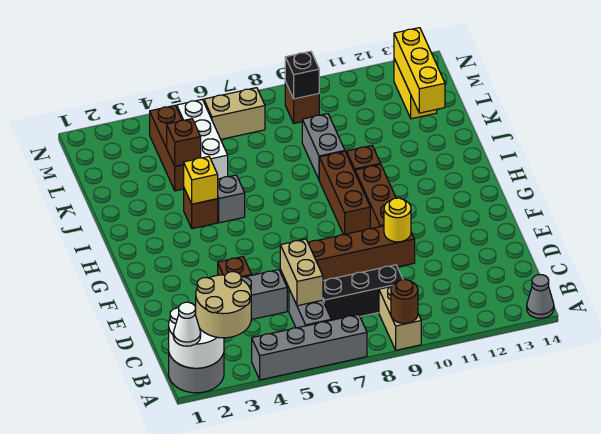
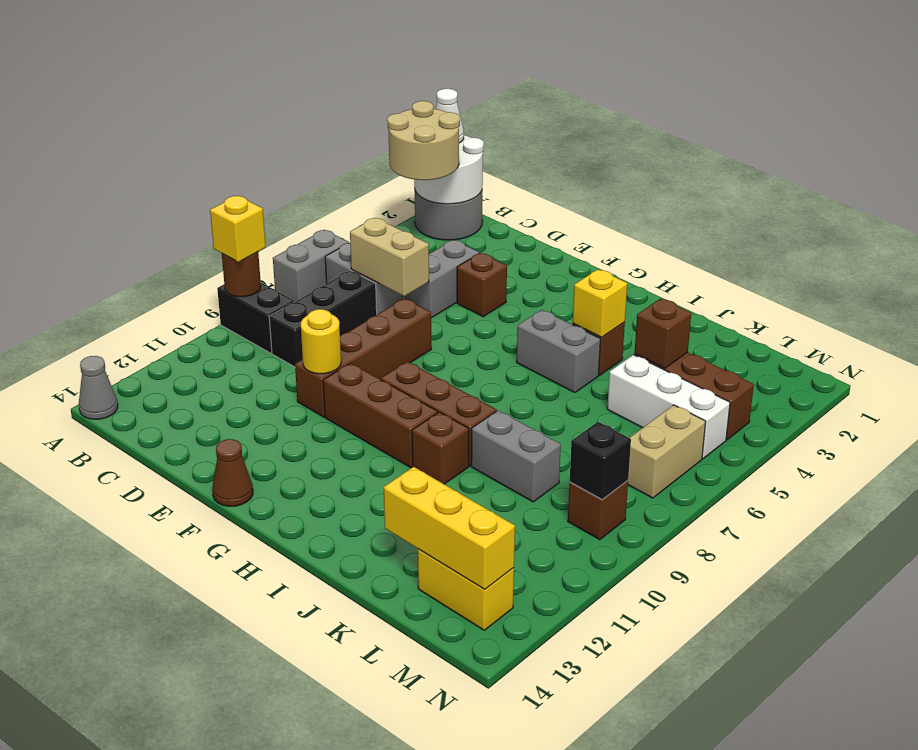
grey 1x4 brick [252,314,367,380] -> grey 1x2 brick [273,230,349,302]
tan 1x2 brick [379,286,421,350] -> black 1x2 brick [217,283,295,353]
none -> yellow 1x1 brick [210,196,266,262]
none -> brown 1x1 cone [212,439,253,506]
grey 1x1 brick [218,175,245,223] -> grey 1x2 brick [517,310,600,393]

